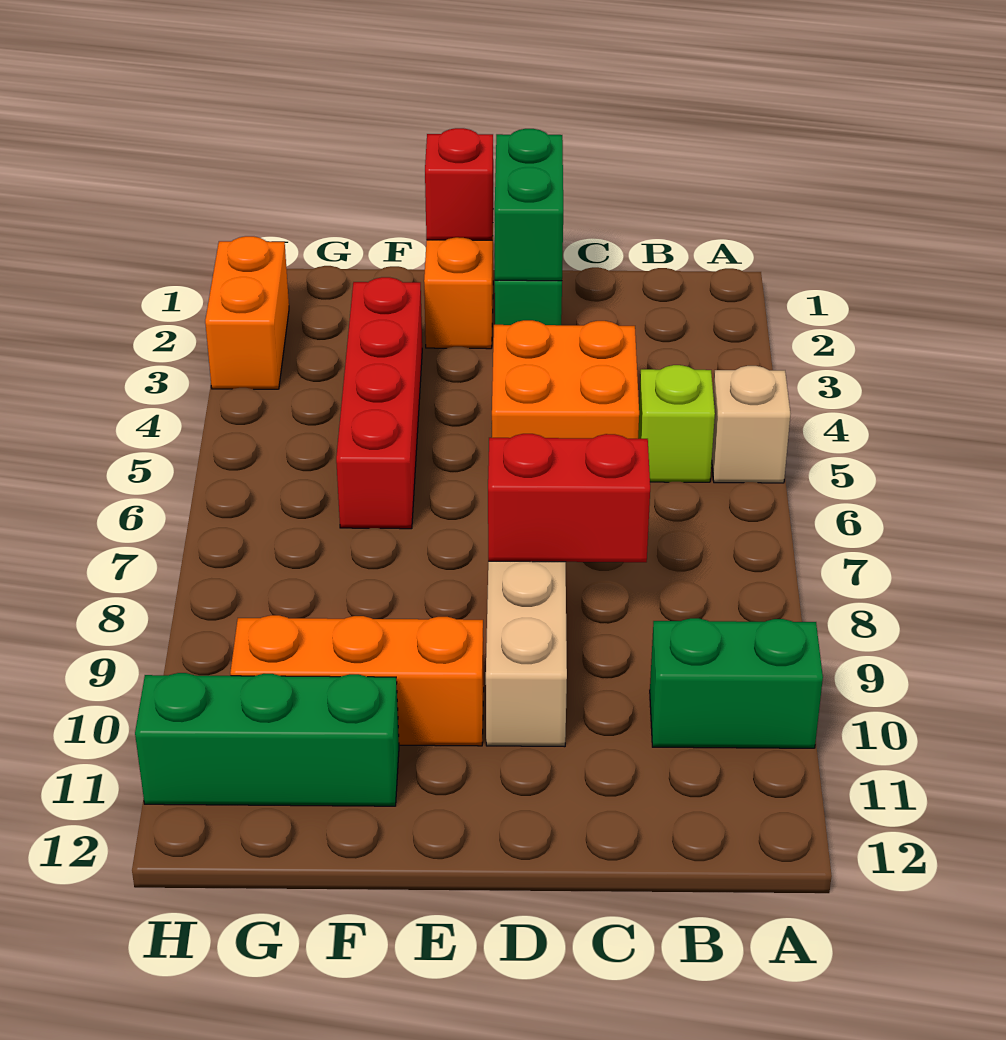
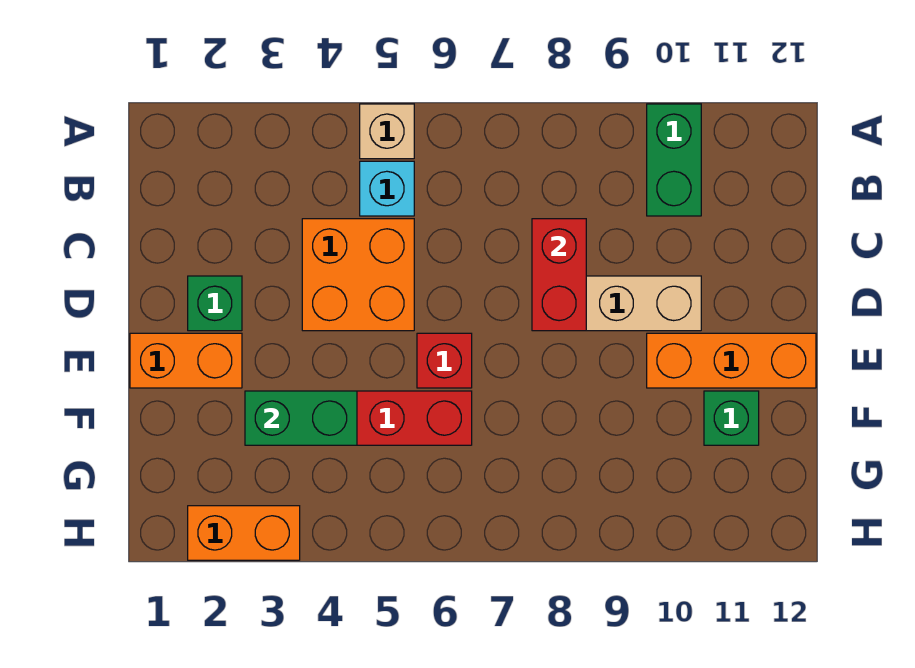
lime 1x1 brick [638,365,715,482] -> cyan 1x1 brick [360,161,414,216]
green 1x2 brick [495,129,563,281] -> green 1x2 brick moved to [245,391,357,445]
red 1x1 brick [425,128,493,240] -> red 1x1 brick moved to [417,333,472,388]
orange 1x3 brick [230,615,484,746] -> orange 1x3 brick turned to [647,333,816,388]
green 1x3 brick [135,673,399,806] -> green 1x1 brick [704,391,759,445]

